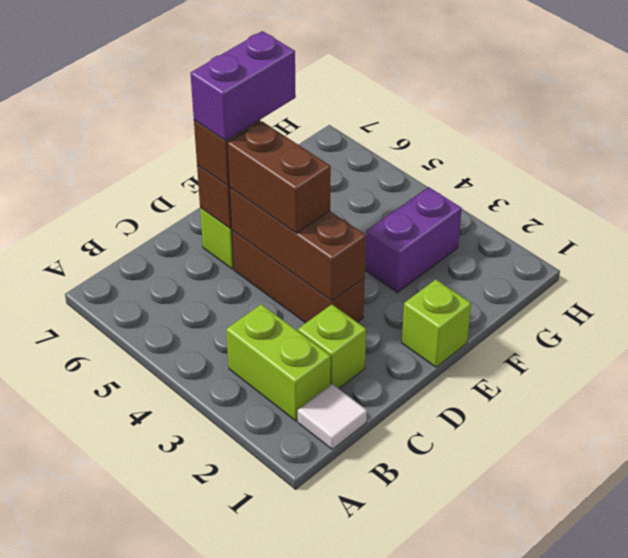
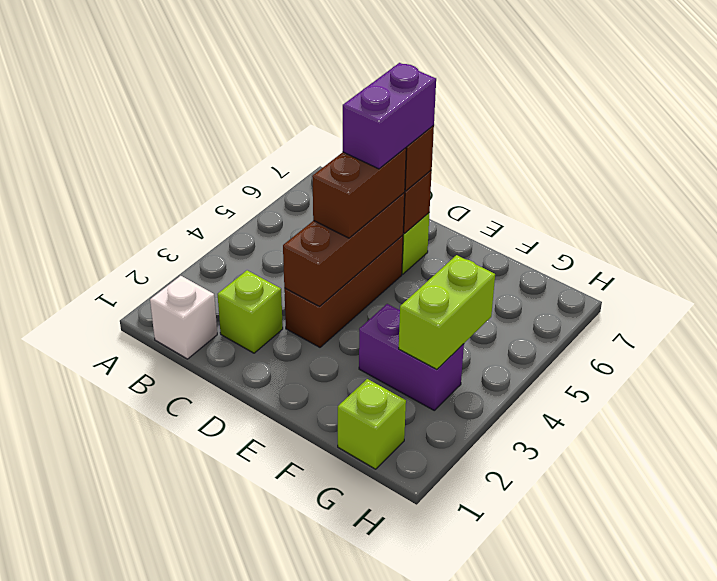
white 1x1 tile [298,384,367,449] -> white 1x1 brick [150,276,217,359]
lime 1x2 brick [226,304,331,421] -> lime 1x2 brick moved to [399,255,495,370]
purple 1x2 brick [190,31,296,141] -> purple 1x2 brick turned to [343,63,436,169]
lime 1x1 brick [402,280,471,367] -> lime 1x1 brick moved to [338,379,406,469]

